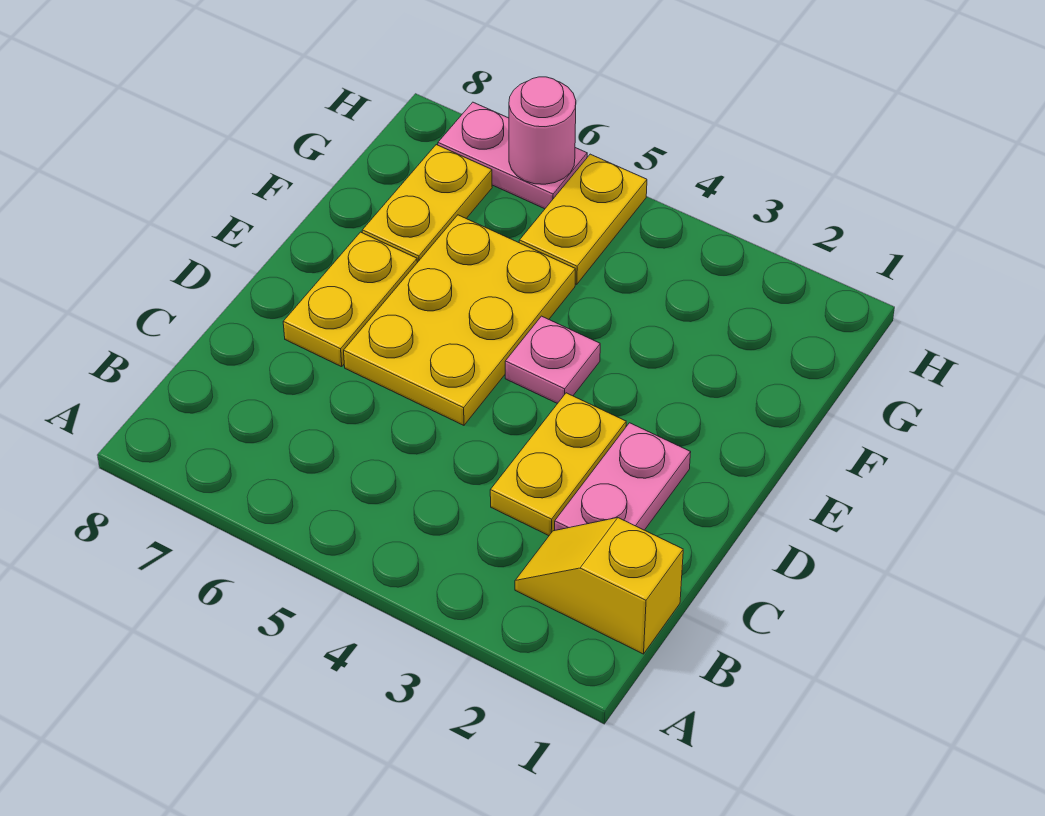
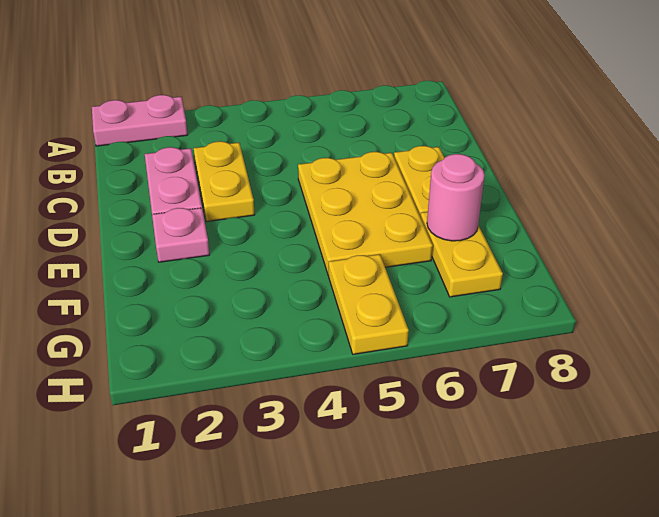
yellow 1x2 slope [515,518,683,654] -> none
pink 1x1 plate [505,316,600,404] -> pink 1x1 plate moved to [152,208,210,262]
pink 1x2 plate [438,102,587,209] -> pink 1x2 plate moved to [92,95,188,146]
pink 1x1 round brick [509,77,576,184] -> pink 1x1 round brick moved to [427,154,485,241]

